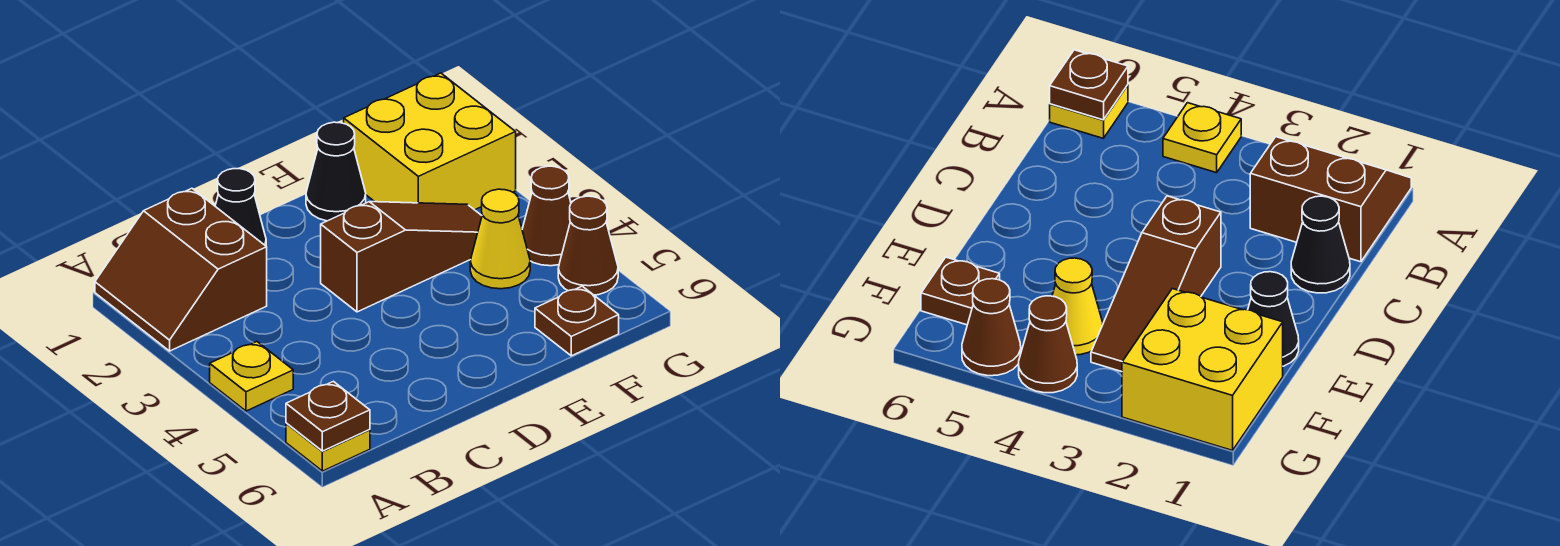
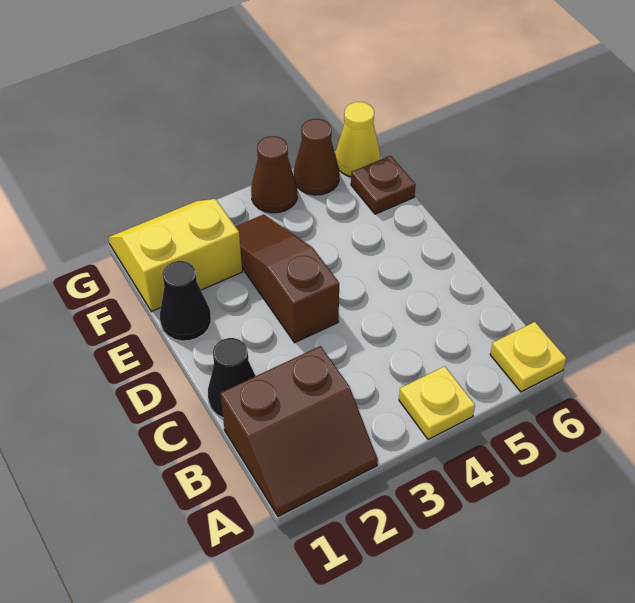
brown 1x1 plate [286,381,370,451] -> none
yellow 2x2 brick [344,73,516,210] -> yellow 2x2 slope [108,199,242,312]
yellow 1x1 cone [470,189,530,289] -> yellow 1x1 cone moved to [335,102,380,176]

